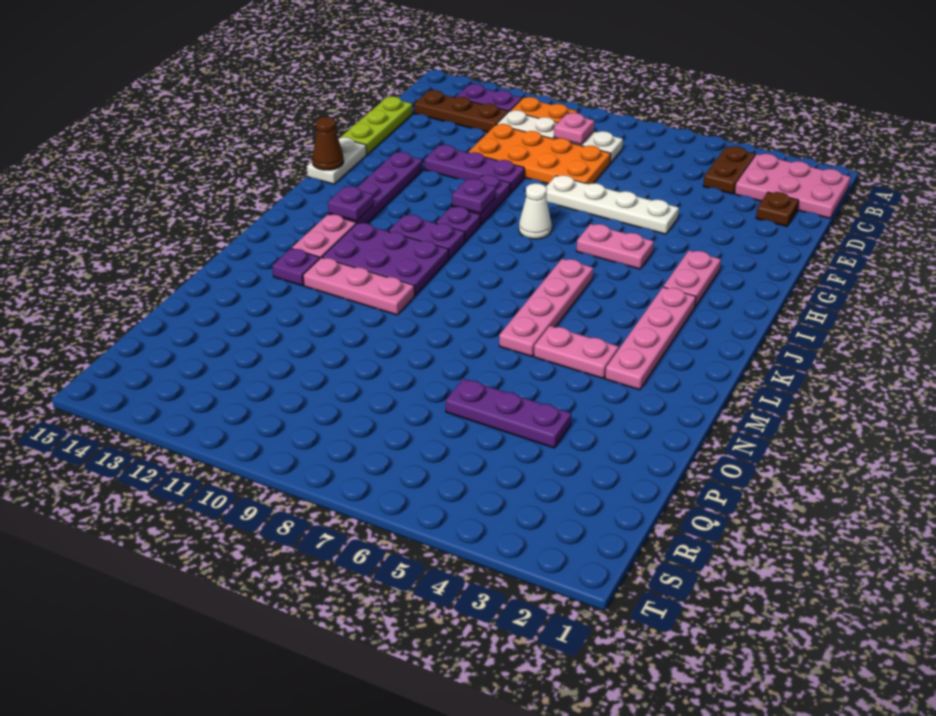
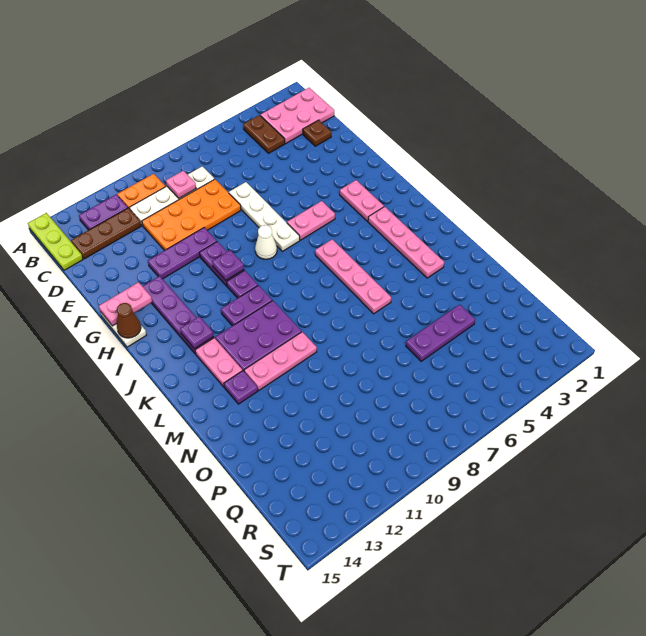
lime 1x3 plate [341,96,412,155] -> lime 1x3 plate moved to [28,213,83,270]
white 1x4 plate [546,175,679,234] -> white 1x4 plate turned to [229,182,300,251]
pink 1x2 plate [534,326,619,378] -> pink 1x2 plate moved to [99,282,152,326]

